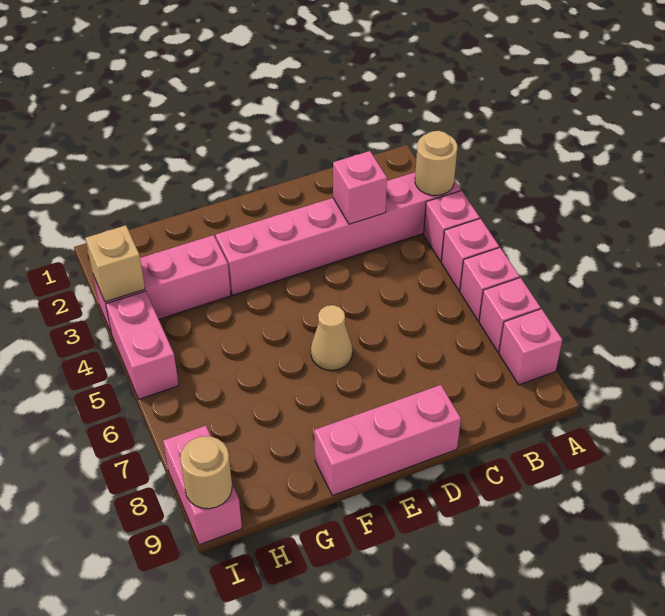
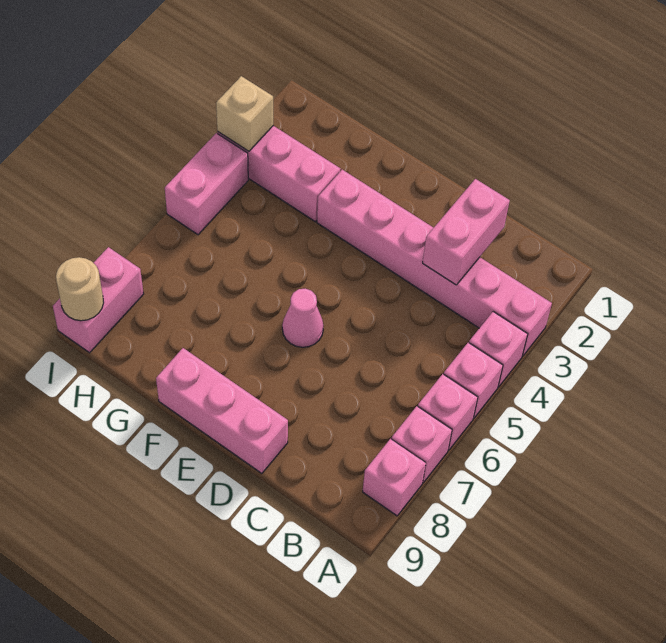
tan 1x1 round brick [415,131,457,195] -> none
pink 1x1 brick [333,151,387,224] -> pink 1x2 brick [423,179,510,285]
tan 1x1 cone [311,305,352,370] -> pink 1x1 cone [282,289,323,347]

